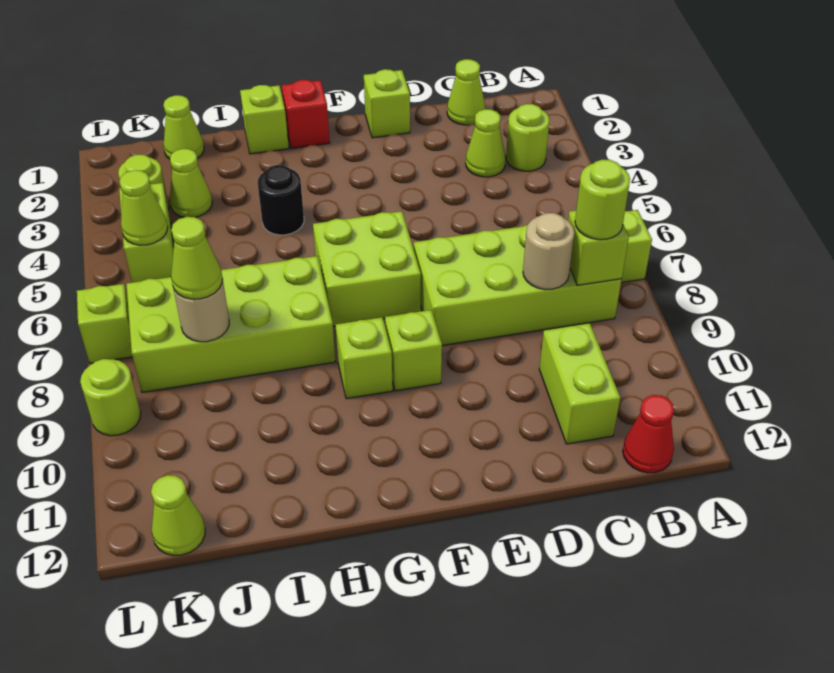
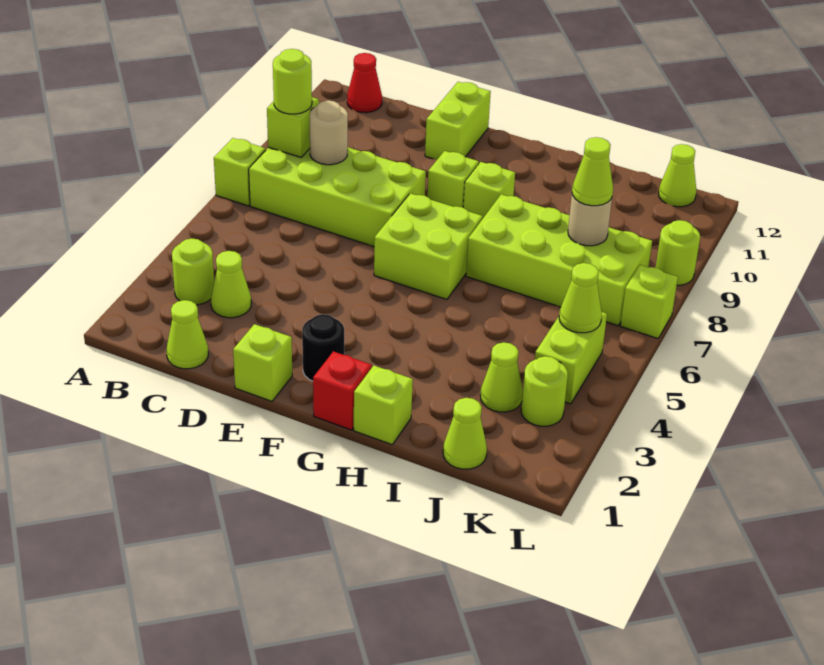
lime 1x2 brick [539,323,620,444] -> lime 1x2 brick moved to [425,82,491,159]
black 1x1 round brick [258,165,304,235] -> black 1x1 round brick moved to [302,314,344,381]

